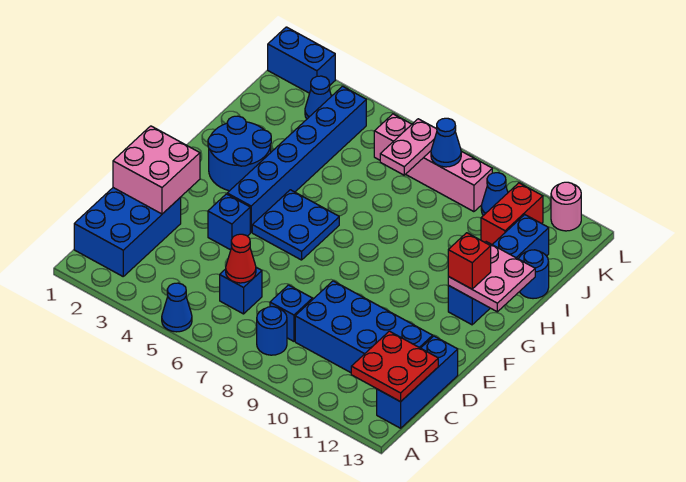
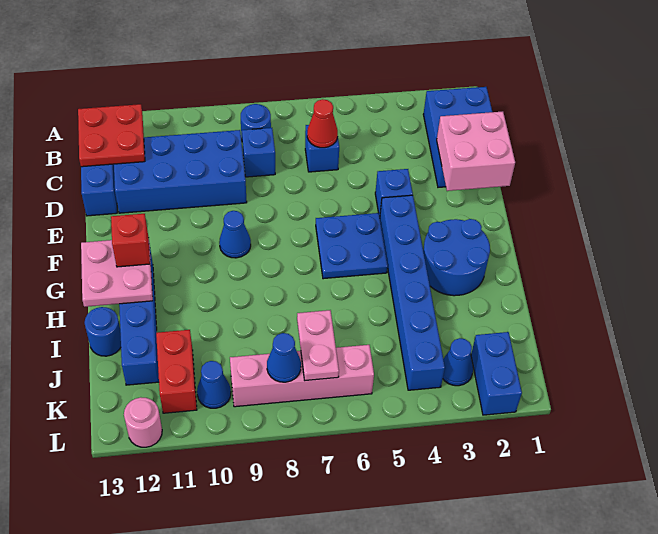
blue 1x1 cone [162,283,192,332] -> blue 1x1 cone moved to [219,211,251,258]
blue 1x2 brick [268,27,335,93] -> blue 1x2 brick turned to [471,332,522,415]

